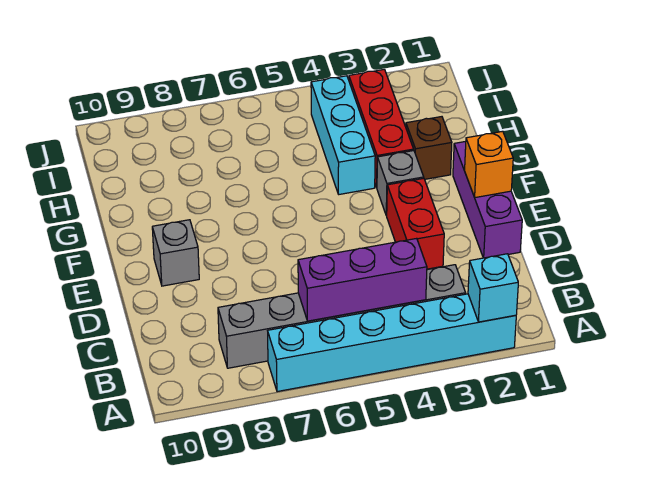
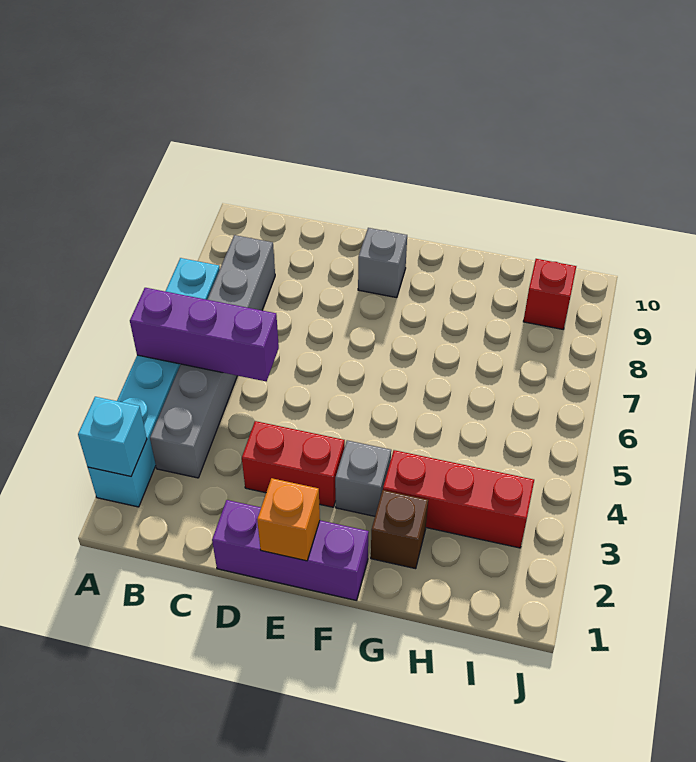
purple 1x3 brick [298,238,427,321] -> purple 1x3 brick turned to [130,288,279,381]
cyan 1x3 brick [311,76,375,194] -> none
none -> red 1x1 brick [523,259,576,329]

